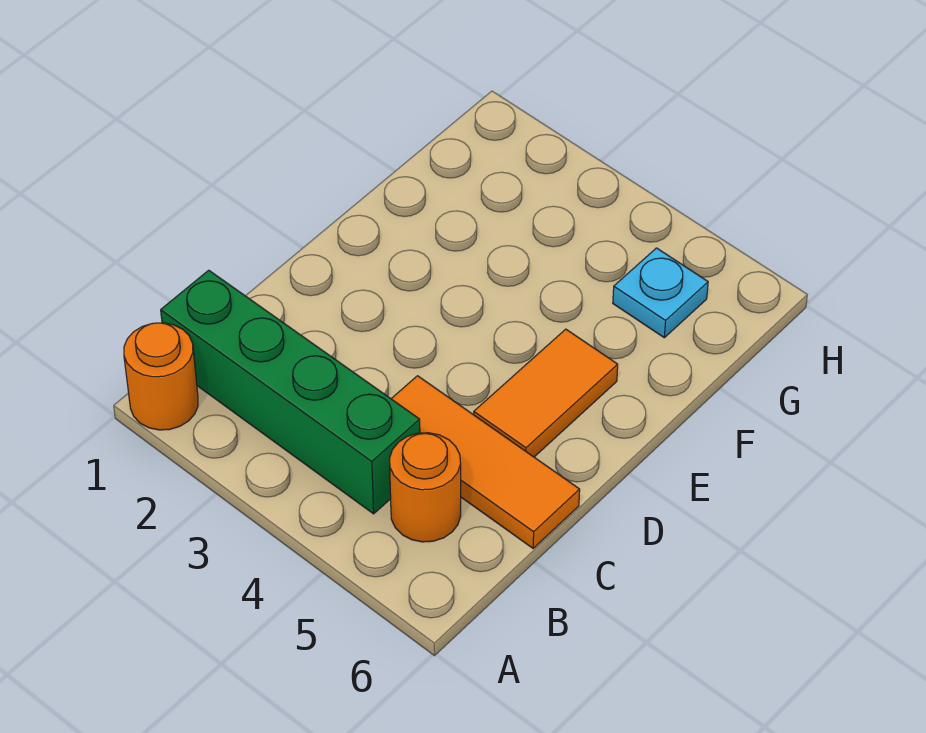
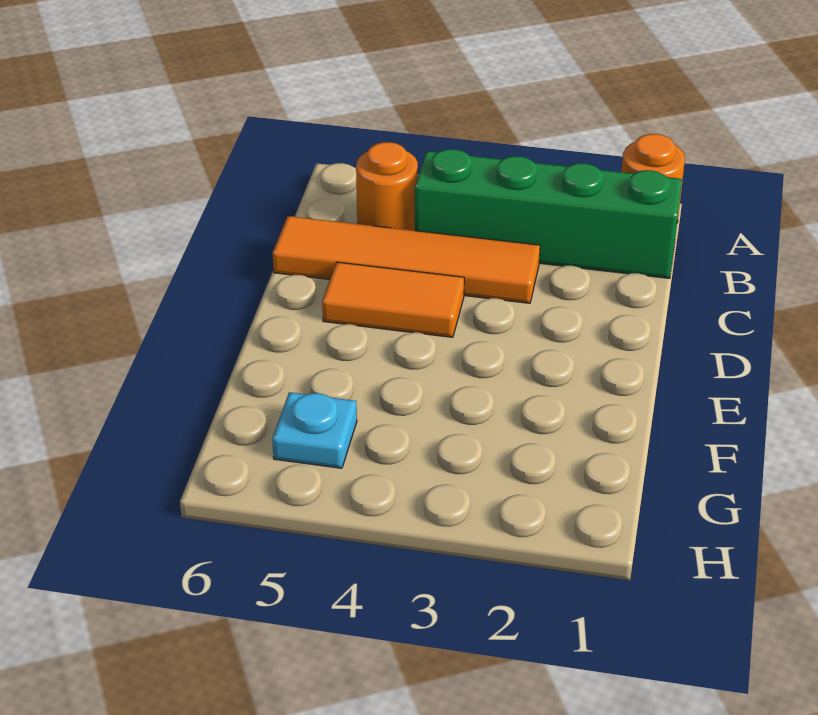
orange 1x3 tile [391,376,580,548] -> orange 1x4 tile [273,216,540,303]
orange 1x2 tile [474,329,618,457] -> orange 1x2 tile turned to [322,262,464,337]

